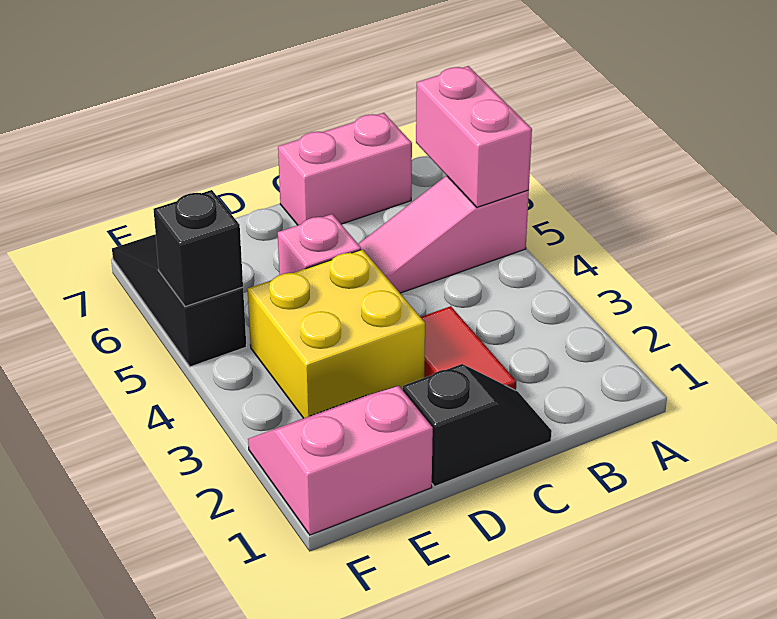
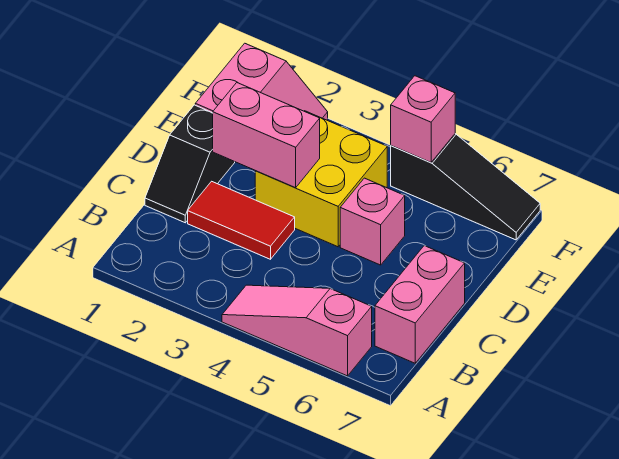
pink 1x3 slope [358,176,529,293] -> pink 1x3 slope turned to [222,285,372,376]
pink 1x2 brick [416,66,532,207] -> pink 1x2 brick moved to [213,83,320,188]
black 1x1 brick [153,190,243,307] -> pink 1x1 brick [391,76,455,162]

